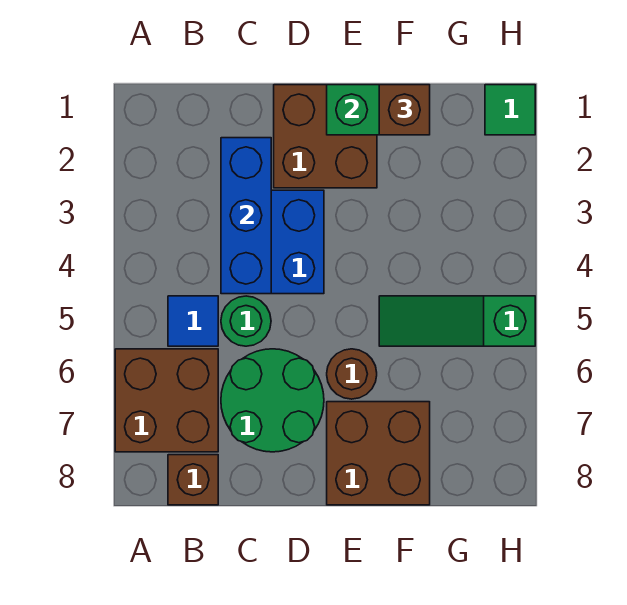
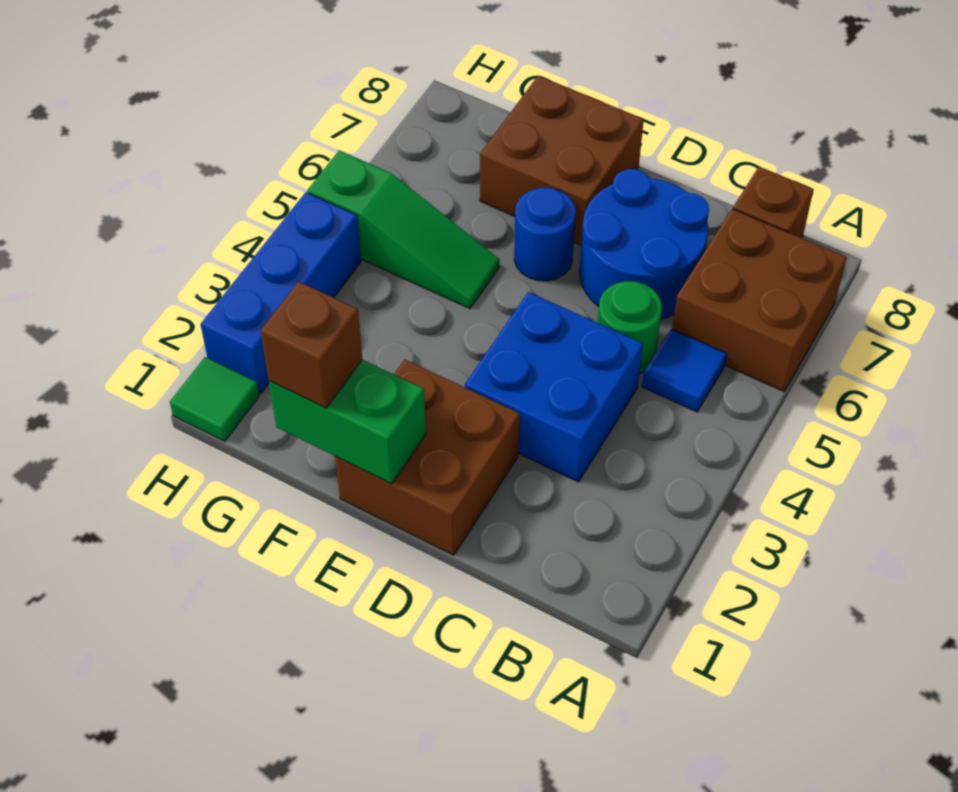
blue 1x3 brick [221,138,271,294] -> blue 1x3 brick moved to [200,192,361,394]
green 2x2 round brick [221,349,324,452] -> blue 2x2 round brick [580,169,709,319]
brown 1x1 round brick [327,349,377,399] -> blue 1x1 round brick [514,187,576,281]

